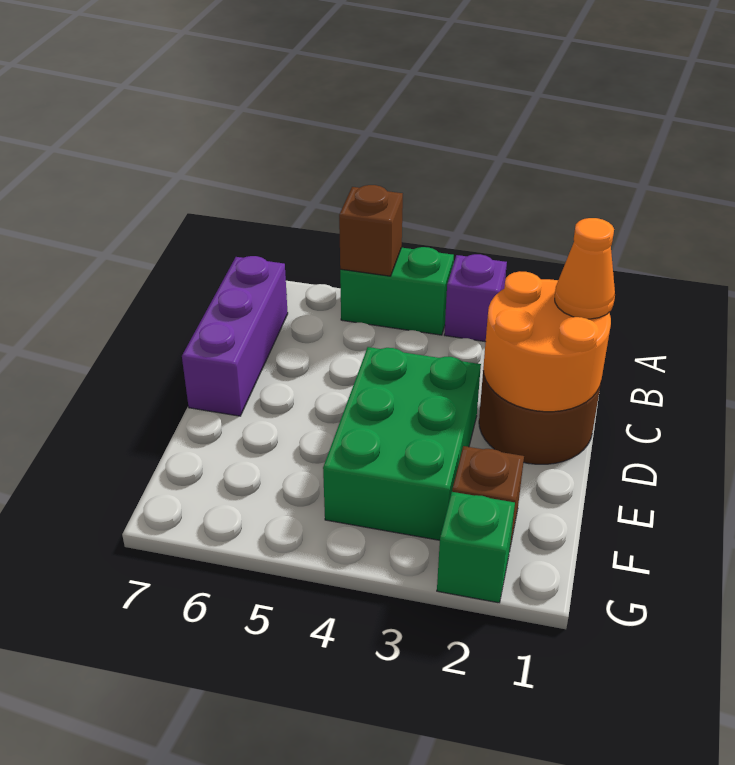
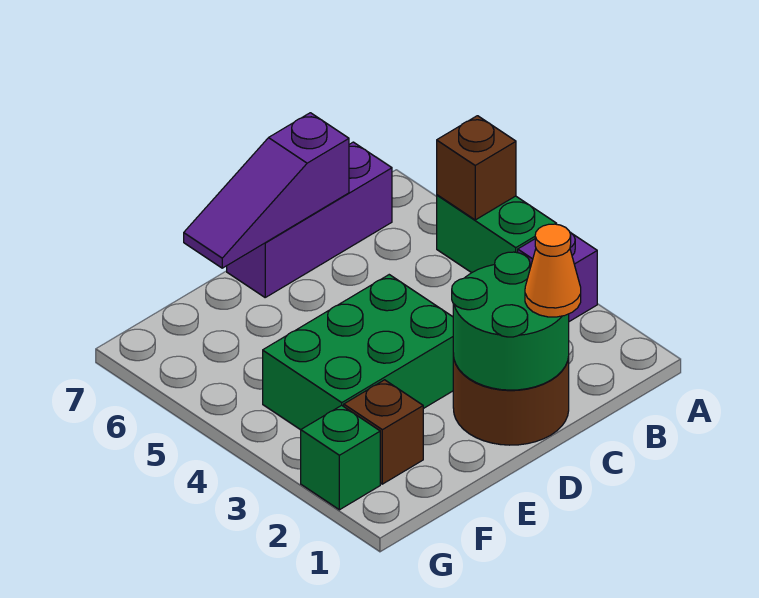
orange 2x2 round brick [483,271,611,412] -> green 2x2 round brick [452,252,569,390]
none -> purple 1x3 slope [184,113,349,268]

